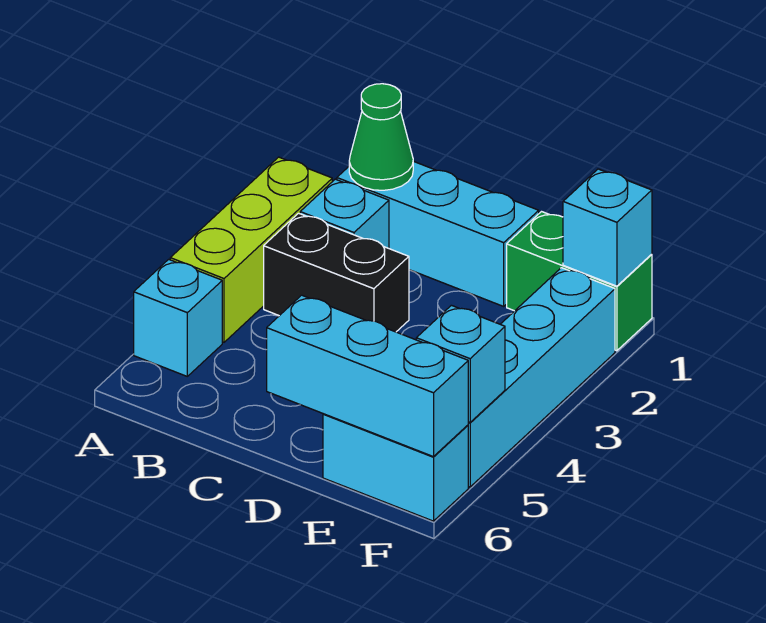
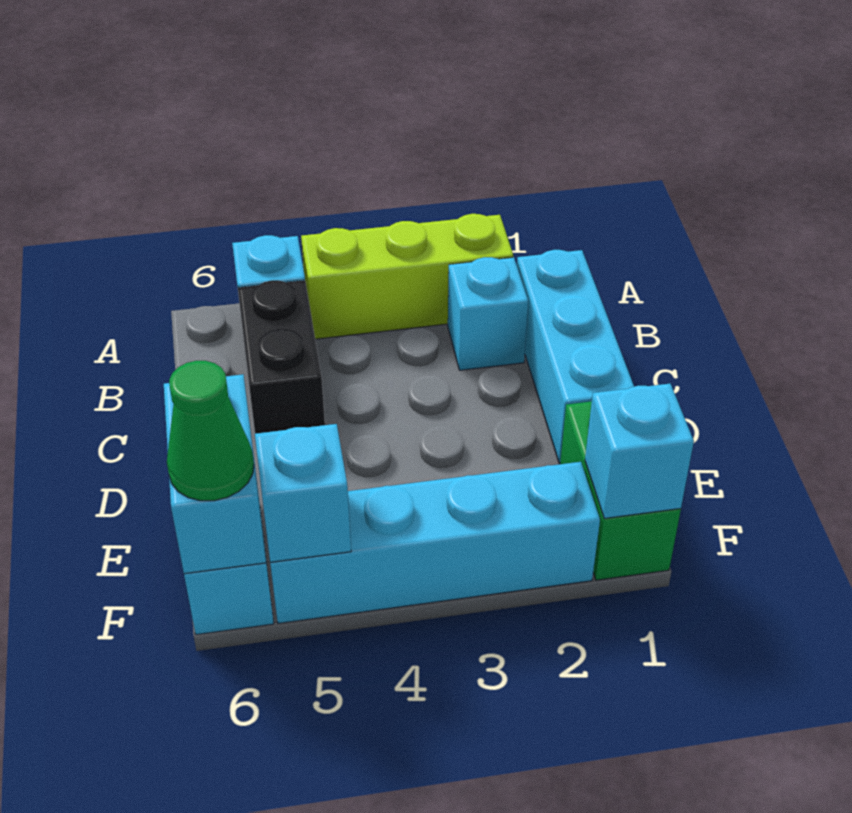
green 1x1 cone [349,84,413,190] -> green 1x1 cone moved to [167,361,254,501]
black 1x2 brick [264,213,409,332] -> black 1x2 brick moved to [238,280,325,434]
cyan 1x3 brick [267,295,468,457] -> cyan 1x2 brick [164,374,266,574]

